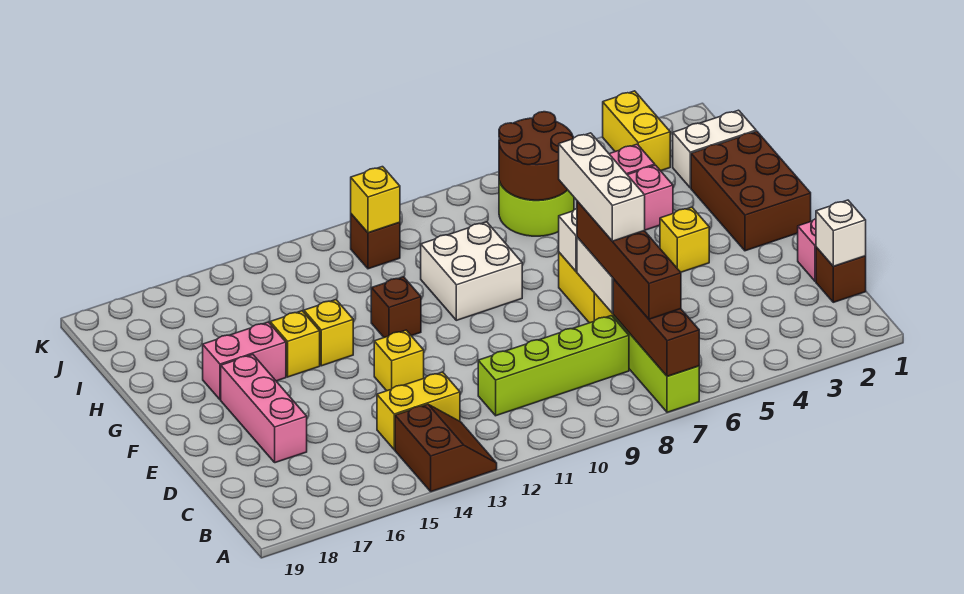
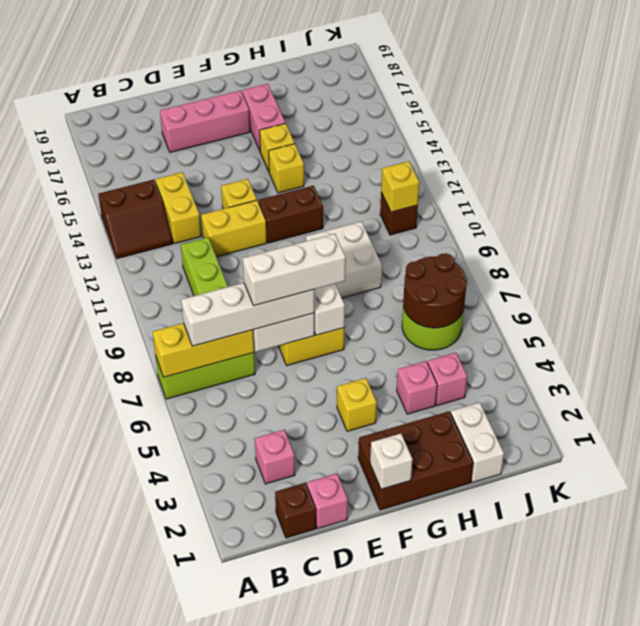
brown 1x3 brick [613,279,699,376] -> yellow 1x3 brick [153,323,254,377]
brown 1x4 brick [577,201,681,319] -> white 1x4 brick [181,283,314,346]
white 1x1 brick [816,200,866,266] -> white 1x1 brick moved to [370,433,413,489]
none -> pink 1x1 brick [255,430,295,484]
brown 1x1 brick [371,277,421,337] -> brown 1x2 brick [259,186,323,243]
yellow 1x2 brick [603,91,670,171] -> yellow 1x2 brick moved to [201,200,267,257]

